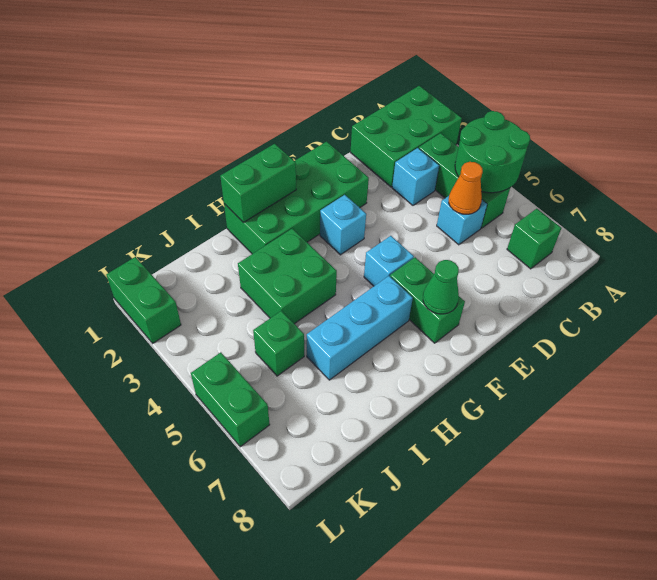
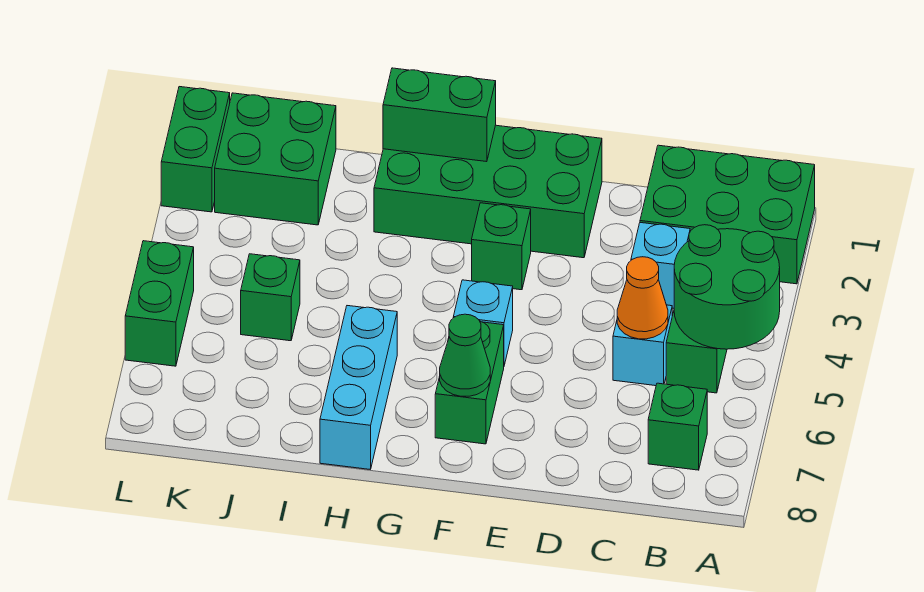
cyan 1x1 brick [320,195,366,255] -> green 1x1 brick [472,203,531,290]
cyan 1x3 brick [307,276,413,380] -> cyan 1x3 brick turned to [320,306,397,469]
green 2x2 brick [238,228,337,324] -> green 2x2 brick moved to [215,93,336,225]

